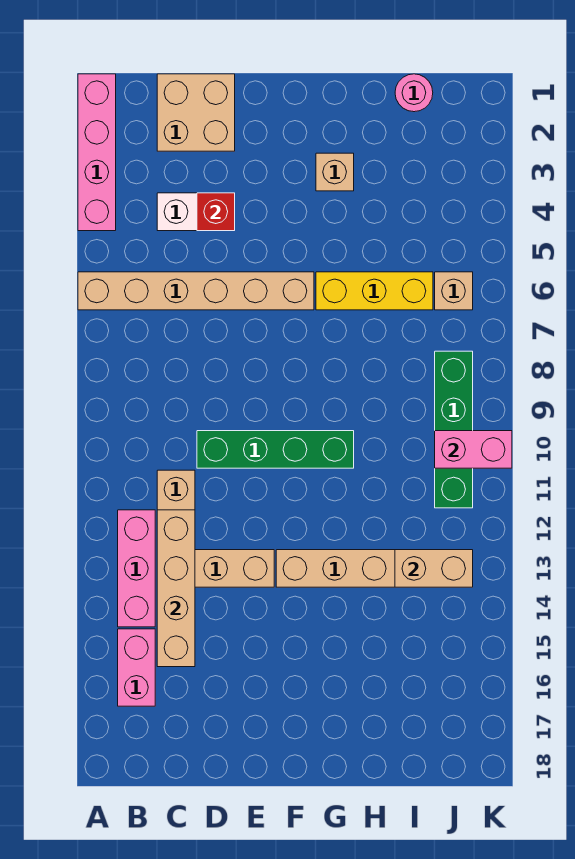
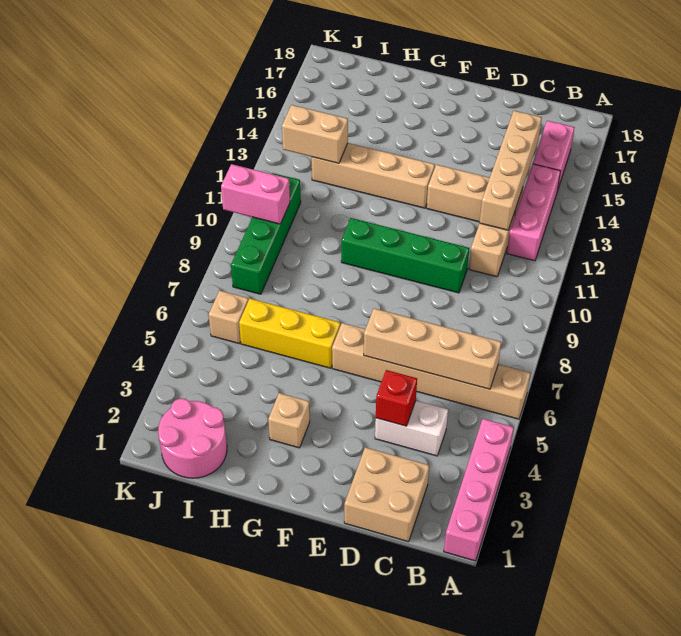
none -> tan 1x4 brick [364,308,501,389]
pink 1x1 round brick [395,74,433,112] -> pink 2x2 round brick [158,399,227,478]

